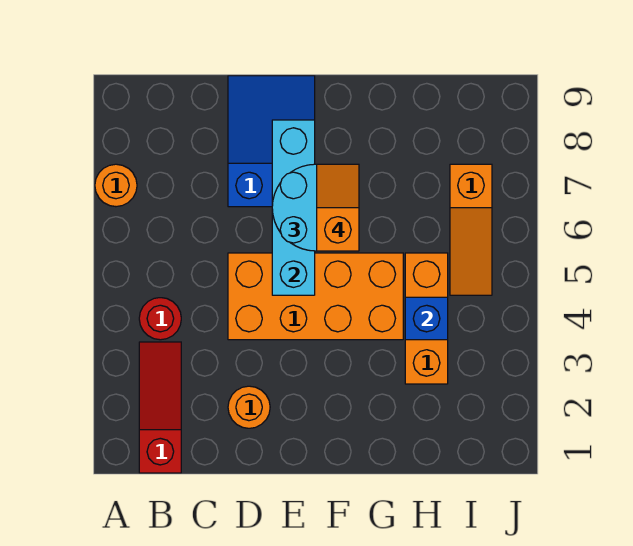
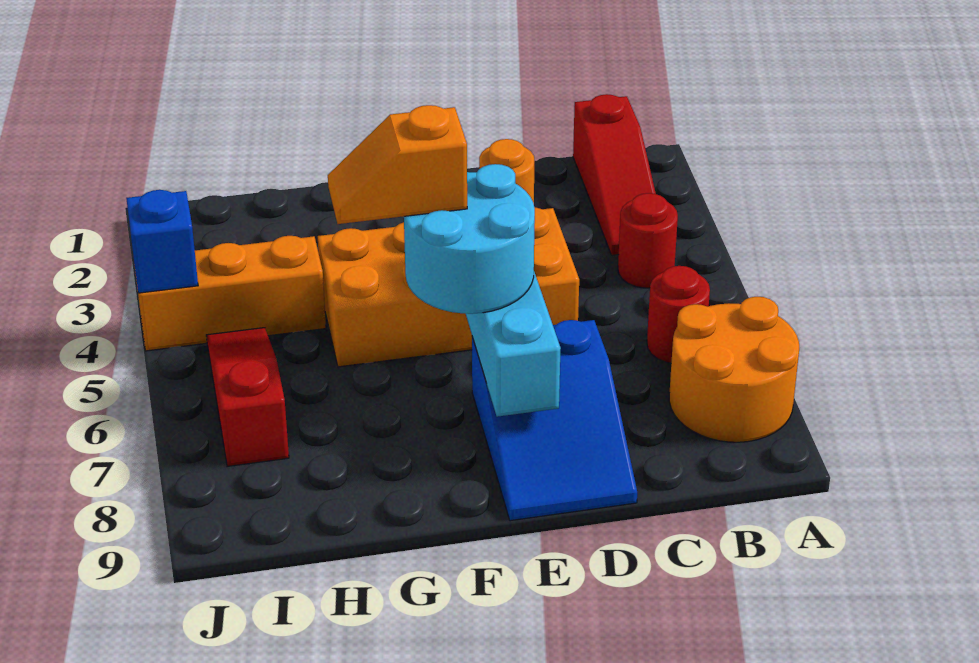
orange 1x1 round brick [95,164,137,207] -> orange 2x2 round brick [669,297,799,442]
none -> red 1x1 round brick [647,266,710,363]
orange 1x2 slope [317,164,359,251] -> orange 1x2 slope turned to [328,105,467,224]
orange 1x3 brick [405,253,448,384] -> orange 1x3 brick turned to [137,236,326,351]
blue 1x1 brick [405,297,448,340] -> blue 1x1 brick moved to [126,190,198,293]
orange 1x3 slope [450,164,492,295] -> red 1x3 slope [206,328,289,466]

